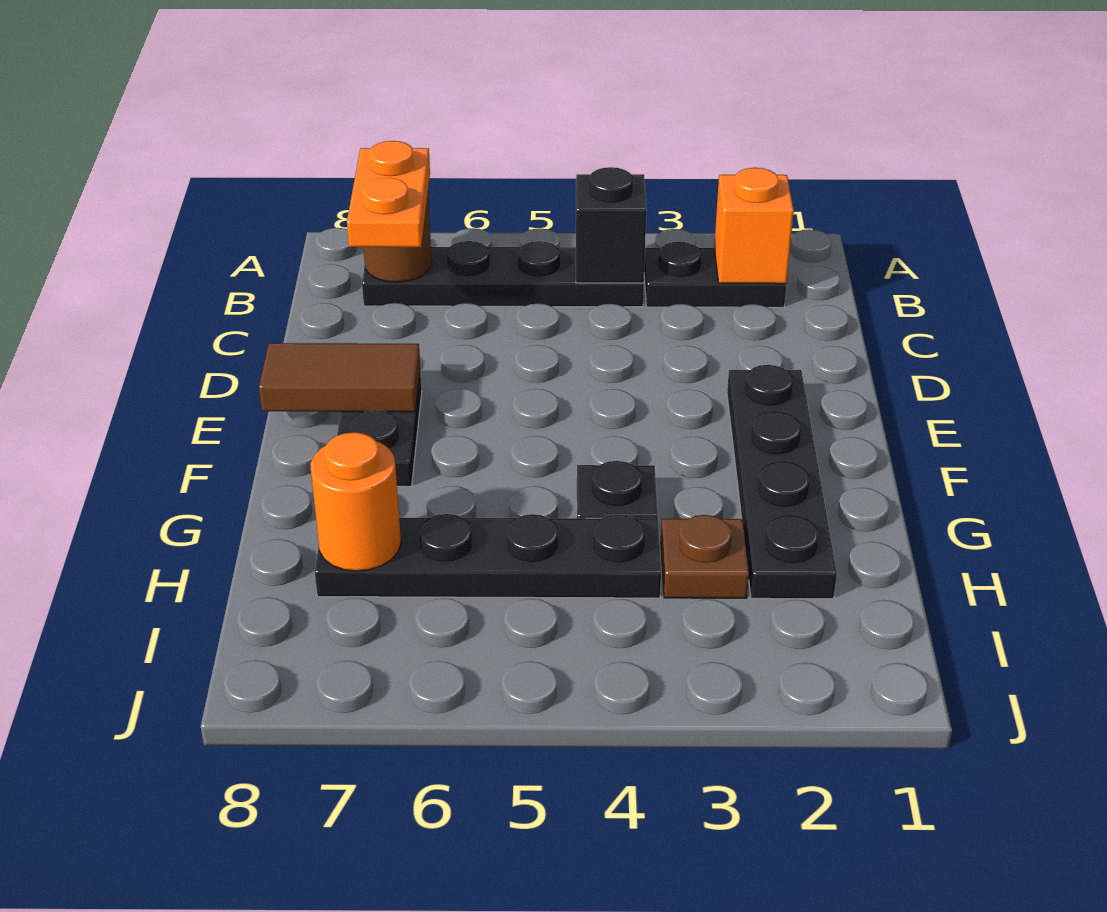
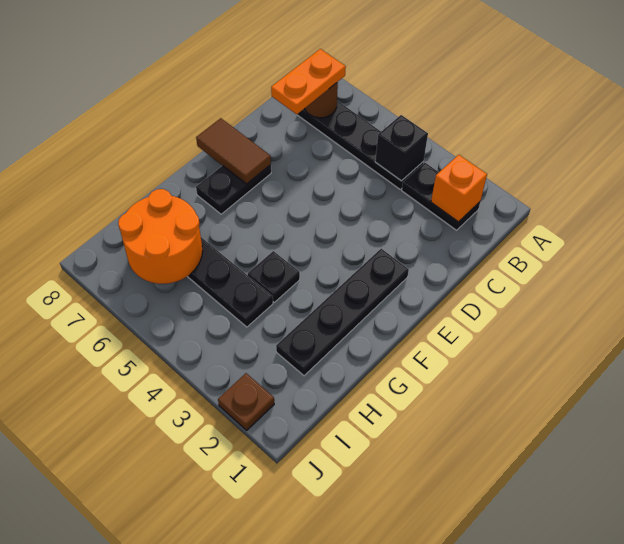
brown 1x1 plate [661,515,749,598] -> brown 1x1 plate moved to [218,373,274,430]
orange 1x1 round brick [310,432,401,571] -> orange 2x2 round brick [118,189,202,284]

